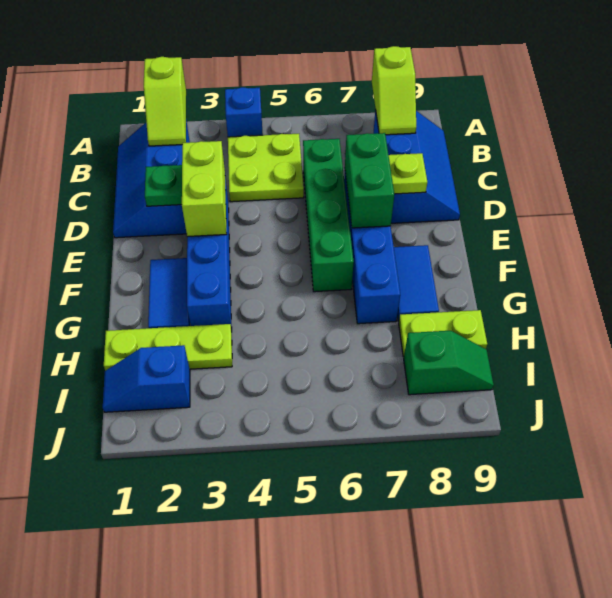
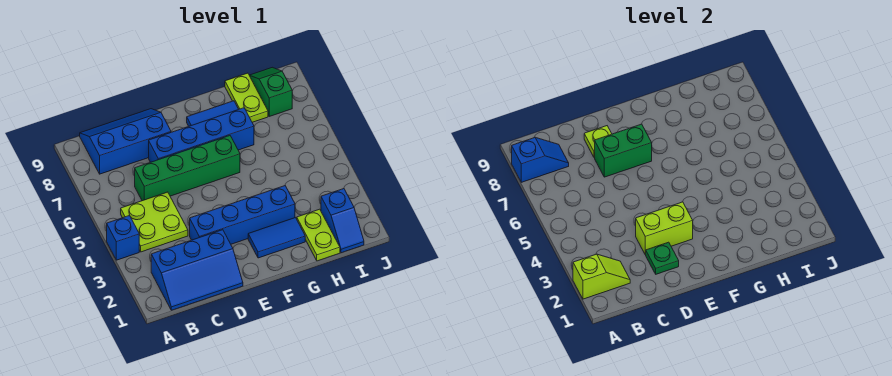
lime 1x2 slope [372,46,416,135] -> blue 1x2 slope [512,137,569,182]
lime 1x3 plate [104,324,232,371] -> lime 1x2 plate [297,209,340,261]

